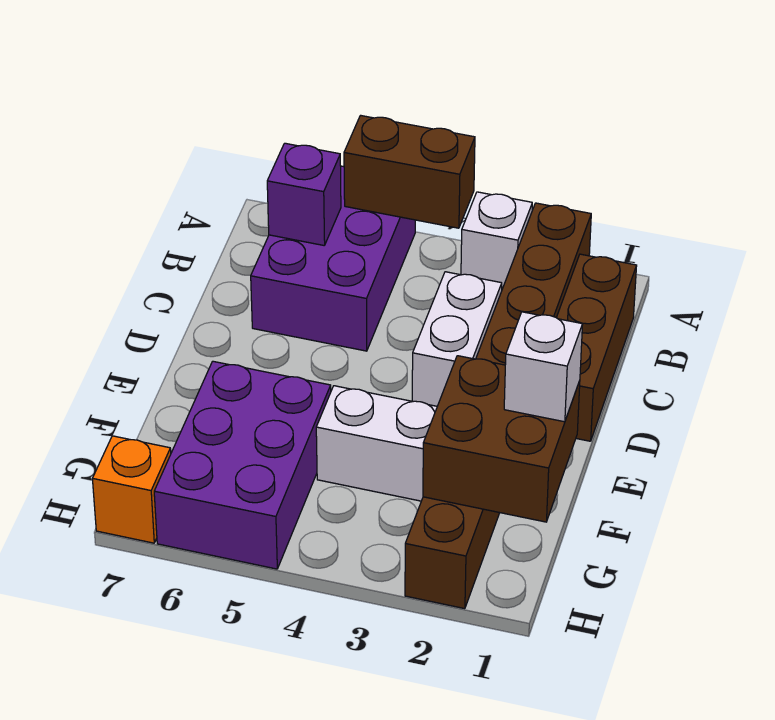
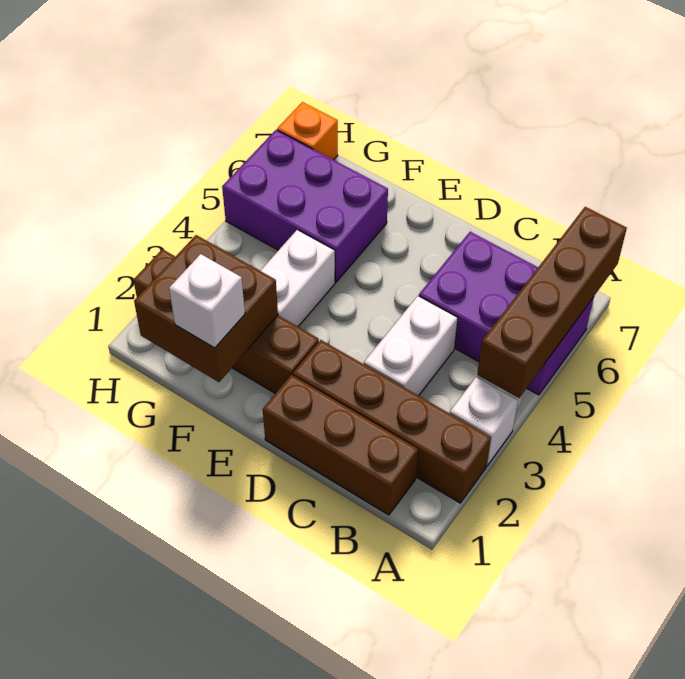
brown 1x2 brick [344,115,475,228] -> brown 1x4 brick [477,207,627,398]
purple 1x1 brick [267,143,341,245] -> none
white 1x2 brick [412,272,502,406] -> white 1x2 brick turned to [364,296,458,396]

